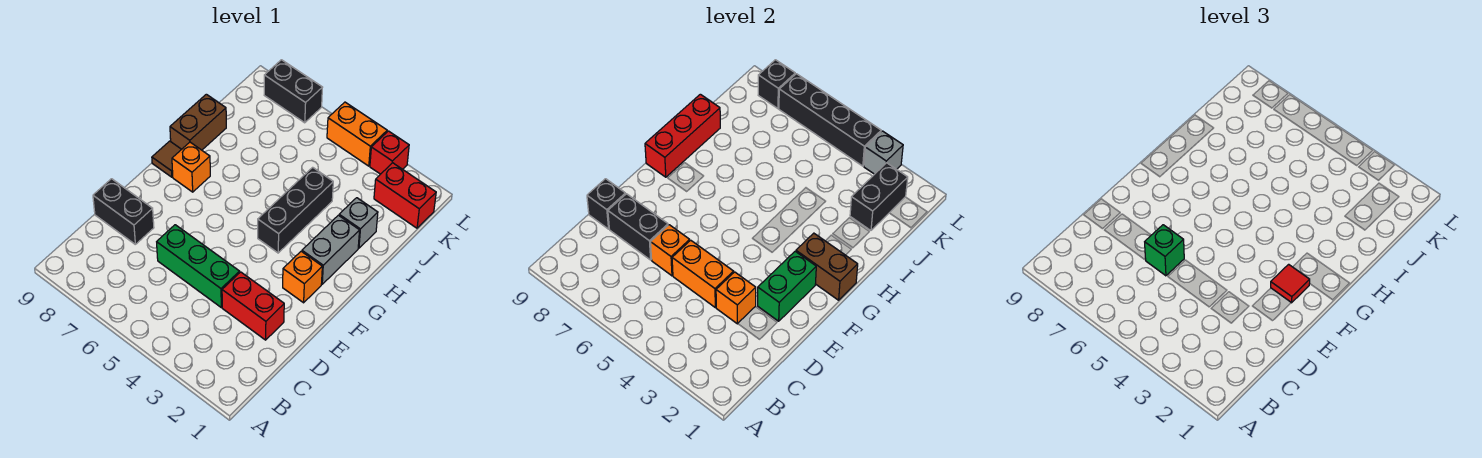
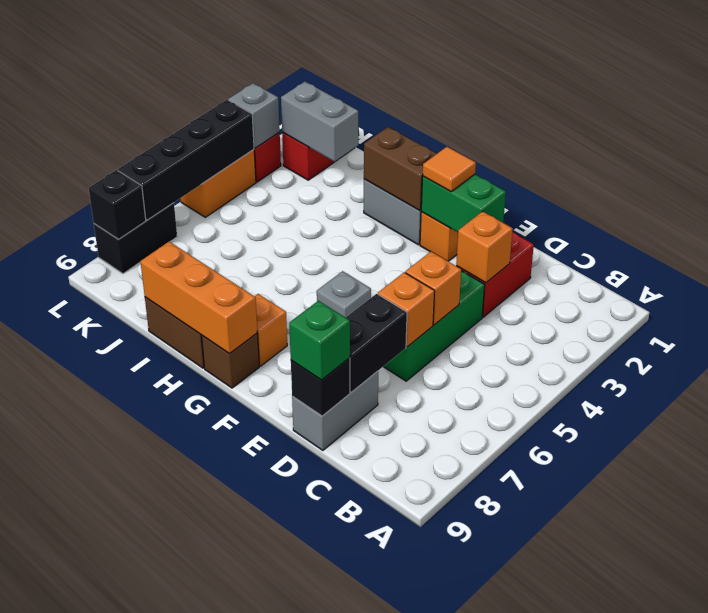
orange 1x2 brick [672,240,734,307] -> orange 1x1 brick [405,252,461,325]
green 1x1 brick [1145,225,1184,276] -> green 1x1 brick moved to [289,301,350,380]
black 1x2 brick [93,179,154,244] -> grey 1x2 brick [292,371,378,450]
red 1x1 tile [1271,264,1310,303] -> orange 1x1 tile [423,147,476,192]
brown 1x2 brick [796,233,858,300] -> brown 1x2 brick turned to [364,127,437,210]
black 1x3 brick [258,167,333,253] -> none
brown 1x1 tile [152,141,182,177] -> brown 1x1 brick [202,333,259,388]
red 1x3 brick [645,94,720,177] -> orange 1x3 brick [140,242,257,354]
grey 1x1 brick [339,198,378,248] -> grey 1x1 brick moved to [317,271,371,317]
black 1x2 brick [850,163,908,230] -> grey 1x2 brick [281,82,358,162]

